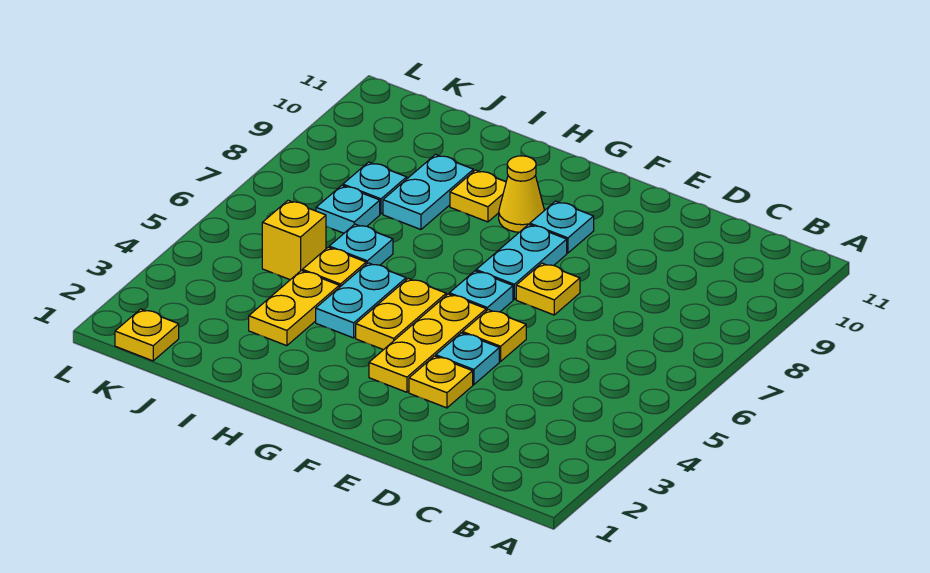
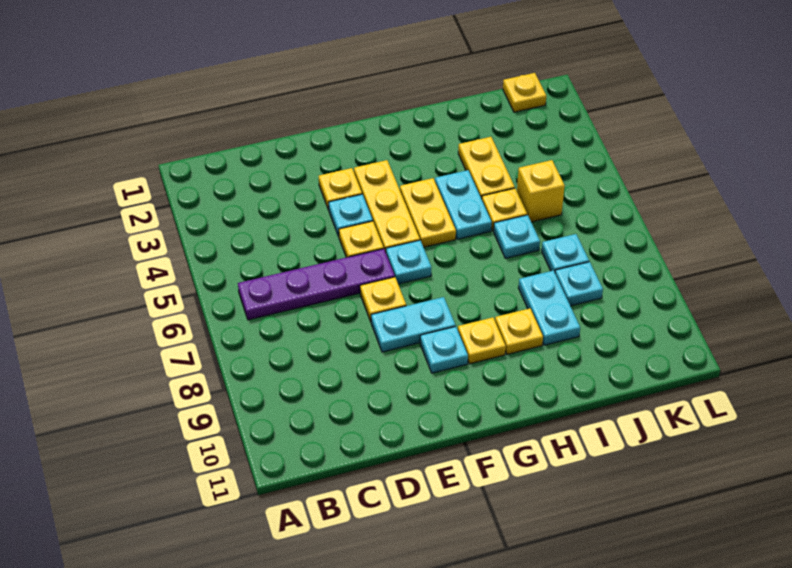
none -> purple 1x4 plate [238,249,395,320]
cyan 1x2 plate [476,224,567,299] -> cyan 1x2 plate turned to [371,297,456,352]
yellow 1x1 cone [499,156,545,232] -> yellow 1x1 plate [458,318,506,364]

